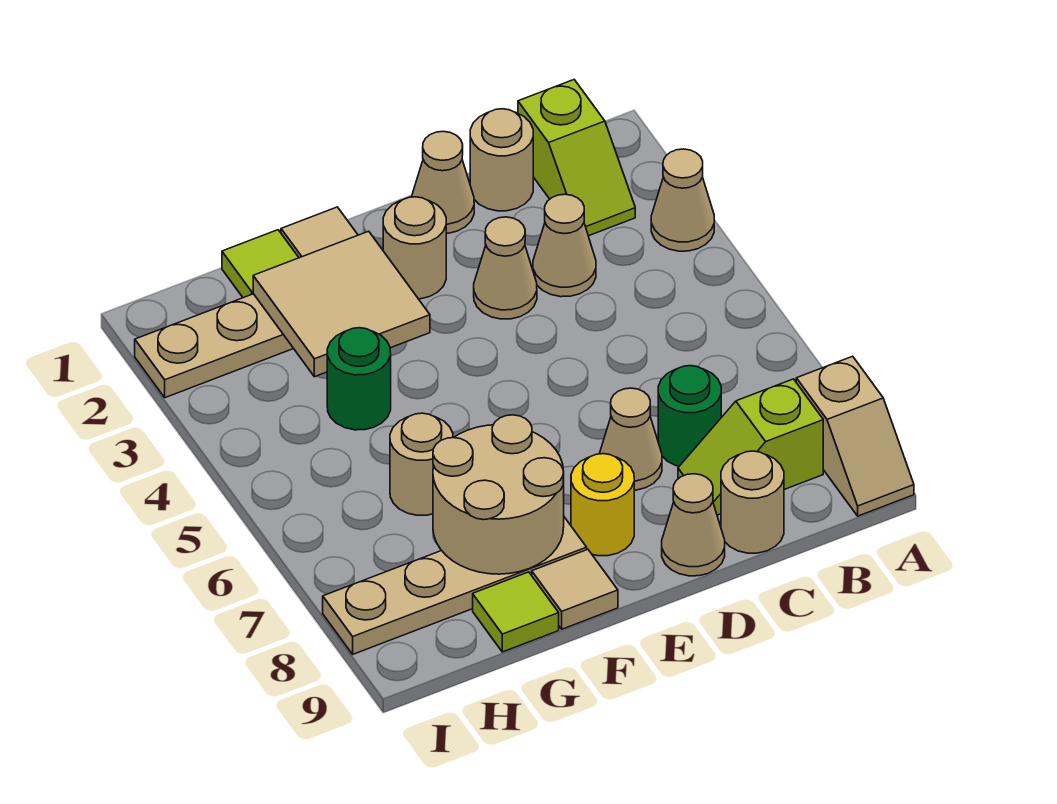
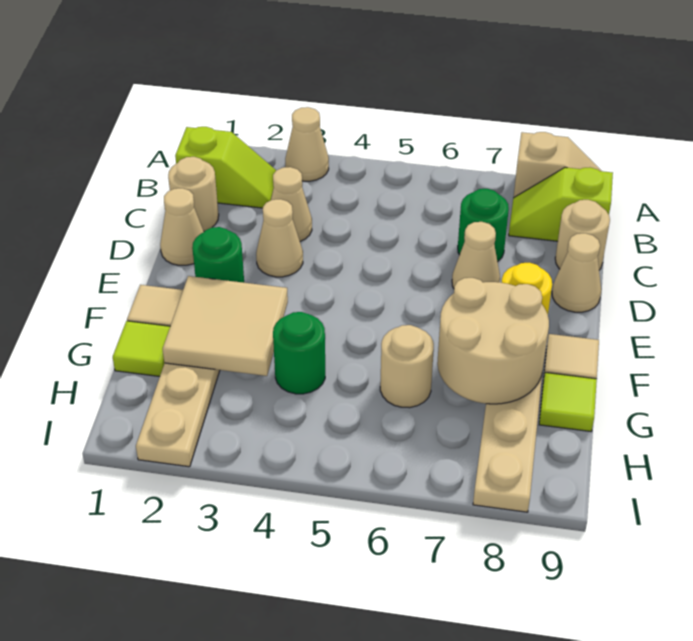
lime 1x2 slope [678,379,823,515] -> lime 1x2 slope turned to [509,167,613,241]
tan 1x1 round brick [383,197,446,299] -> green 1x1 round brick [192,227,244,283]

